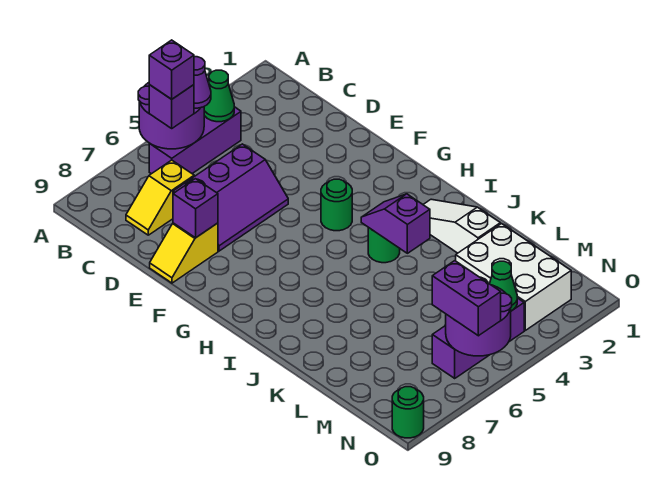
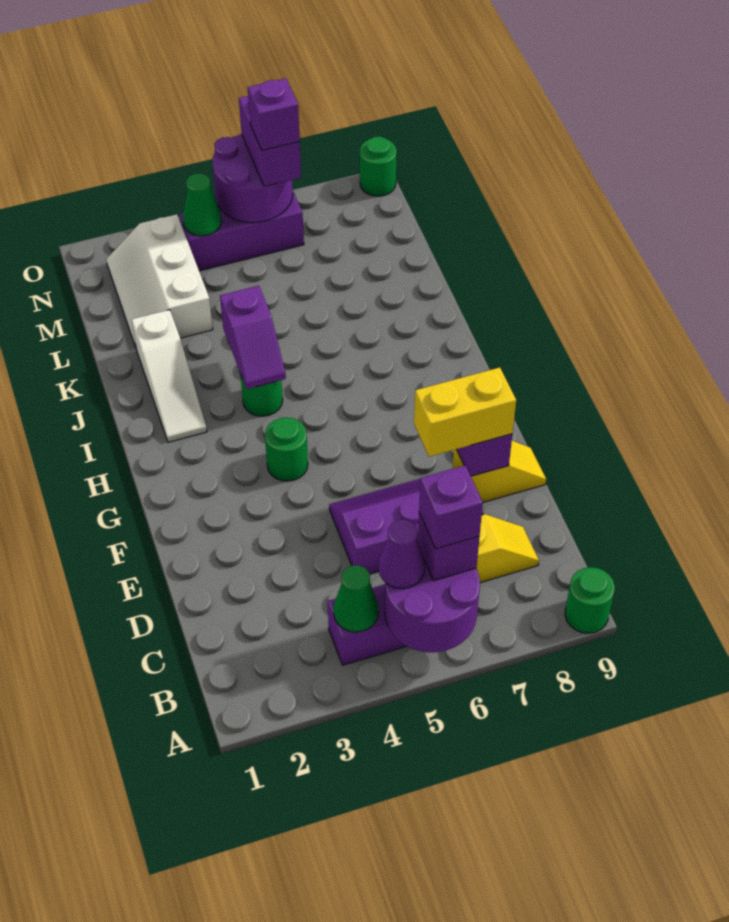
none -> green 1x1 round brick [565,567,615,633]
none -> yellow 1x2 brick [414,367,516,457]
white 2x3 brick [456,224,571,330] -> white 2x3 slope [106,214,213,347]
none -> purple 1x1 brick [248,78,300,150]

